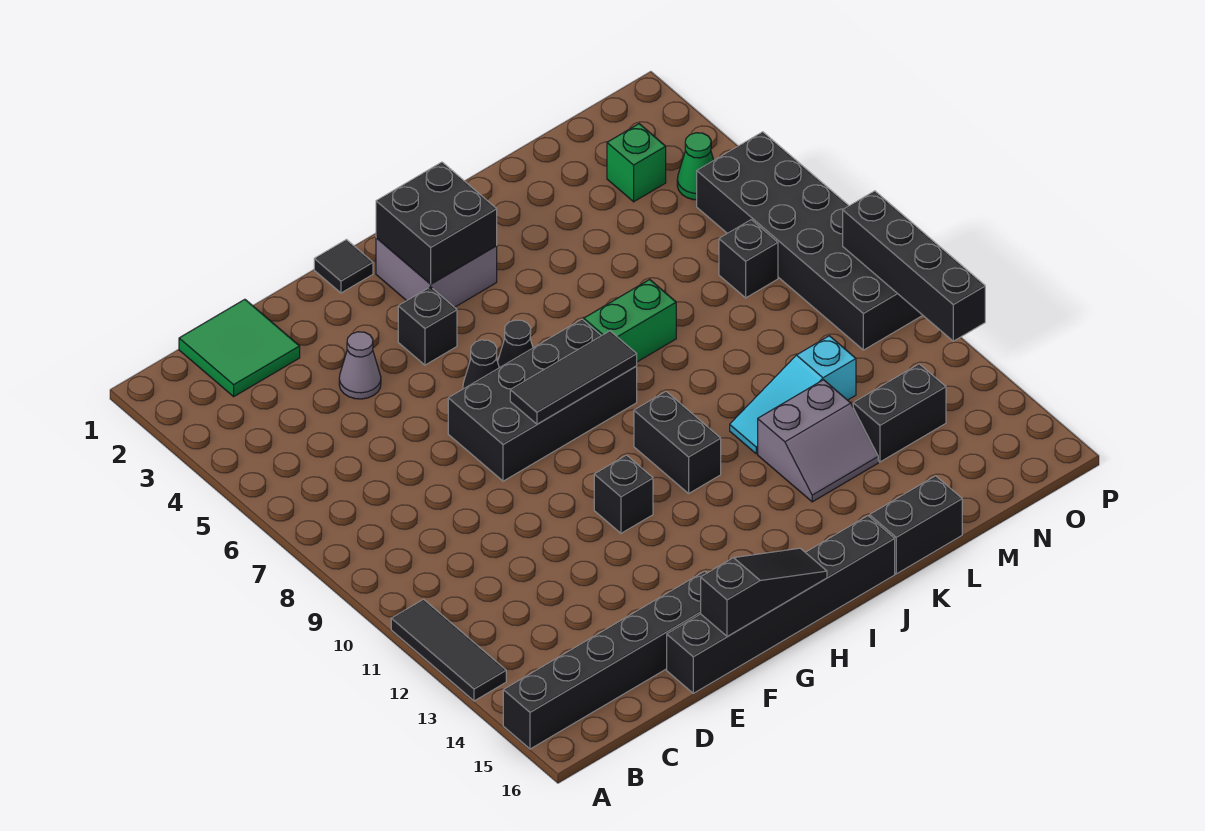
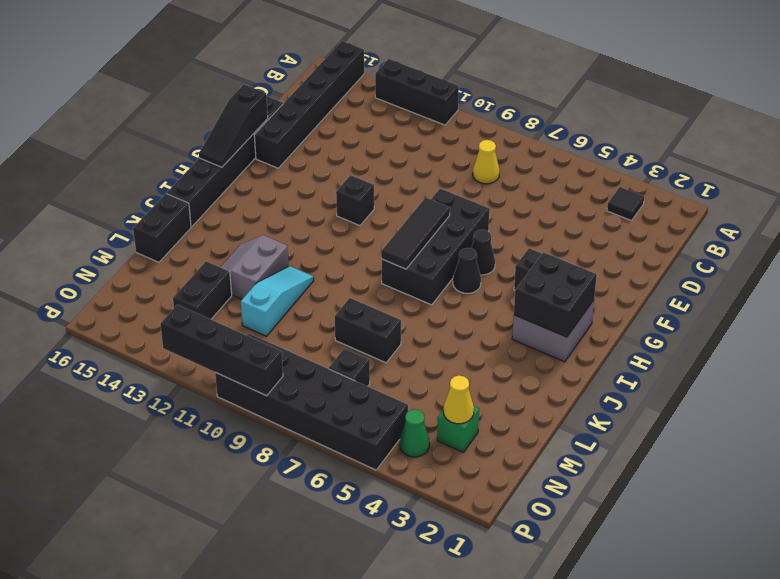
black 1x3 tile [391,599,506,701] -> black 1x3 brick [375,59,459,125]
green 2x2 tile [179,299,300,396] -> none
none -> yellow 1x1 cone [473,140,500,184]
grey 1x1 cone [339,332,381,399] -> none
black 1x1 tile [314,240,373,293] -> black 1x1 tile moved to [607,187,644,221]
black 1x2 brick [634,392,721,493] -> black 1x2 brick moved to [335,298,401,363]
green 1x2 brick [584,279,676,362] -> none
none -> yellow 1x1 cone [443,375,474,424]

